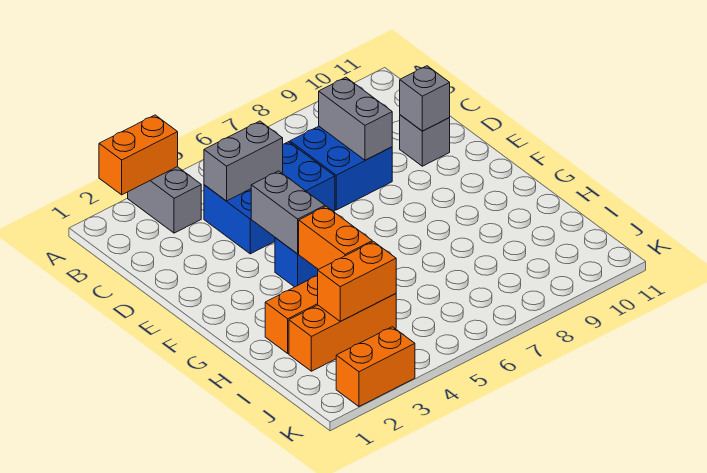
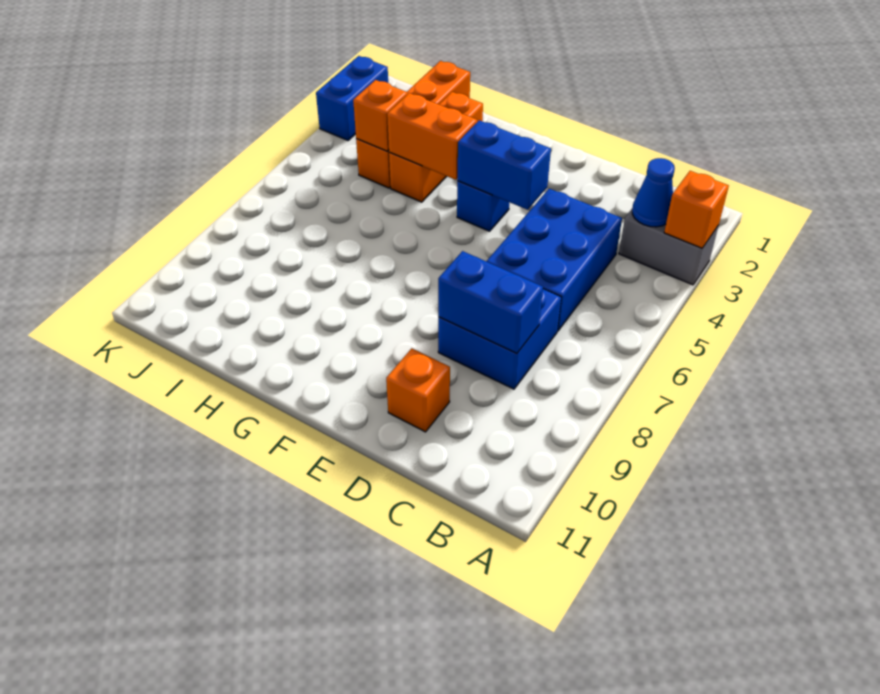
orange 1x2 brick [99,115,178,195] -> orange 1x1 brick [664,171,729,248]
none -> blue 1x1 cone [632,158,675,227]
grey 1x2 brick [204,121,283,201] -> none
grey 1x2 brick [319,77,392,160] -> blue 1x2 brick [438,251,543,354]
grey 1x1 brick [400,115,450,166] -> orange 1x1 brick [386,348,450,432]
grey 1x1 brick [400,66,450,131] -> none
grey 1x2 brick [251,171,325,254] -> blue 1x2 brick [457,120,551,210]
orange 1x3 brick [289,293,396,371] -> orange 1x4 brick [356,61,470,188]
orange 1x2 brick [318,242,396,321] -> orange 1x1 brick [353,80,408,151]
orange 1x2 brick [336,327,415,406] -> blue 1x2 brick [316,56,388,140]

